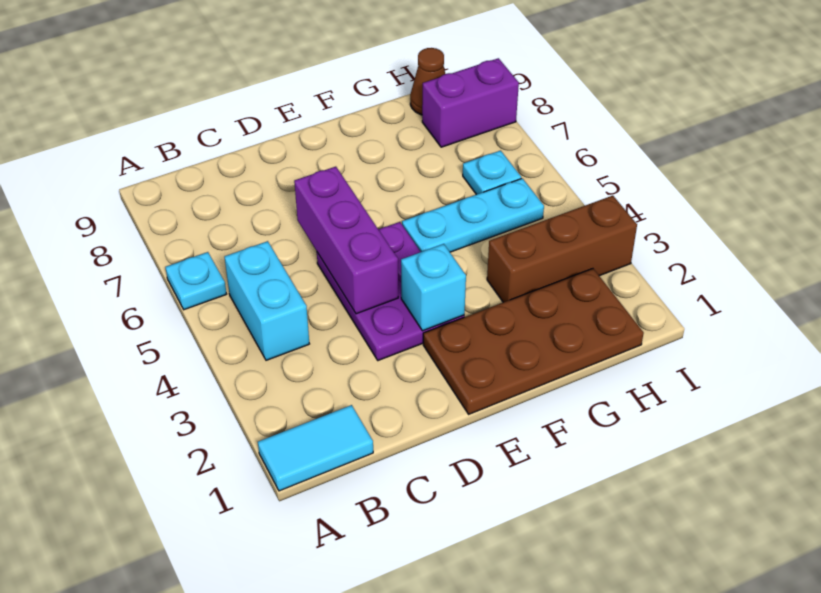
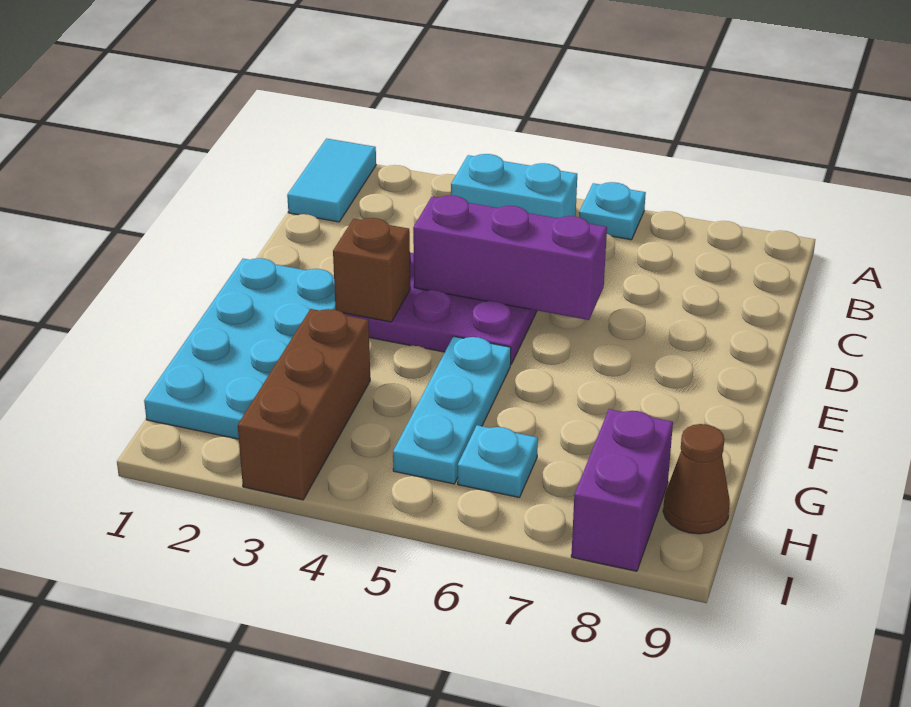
brown 2x4 plate [423,269,644,414] -> cyan 2x4 plate [144,258,336,439]
cyan 1x1 brick [401,244,466,331] -> brown 1x1 brick [333,218,410,322]

